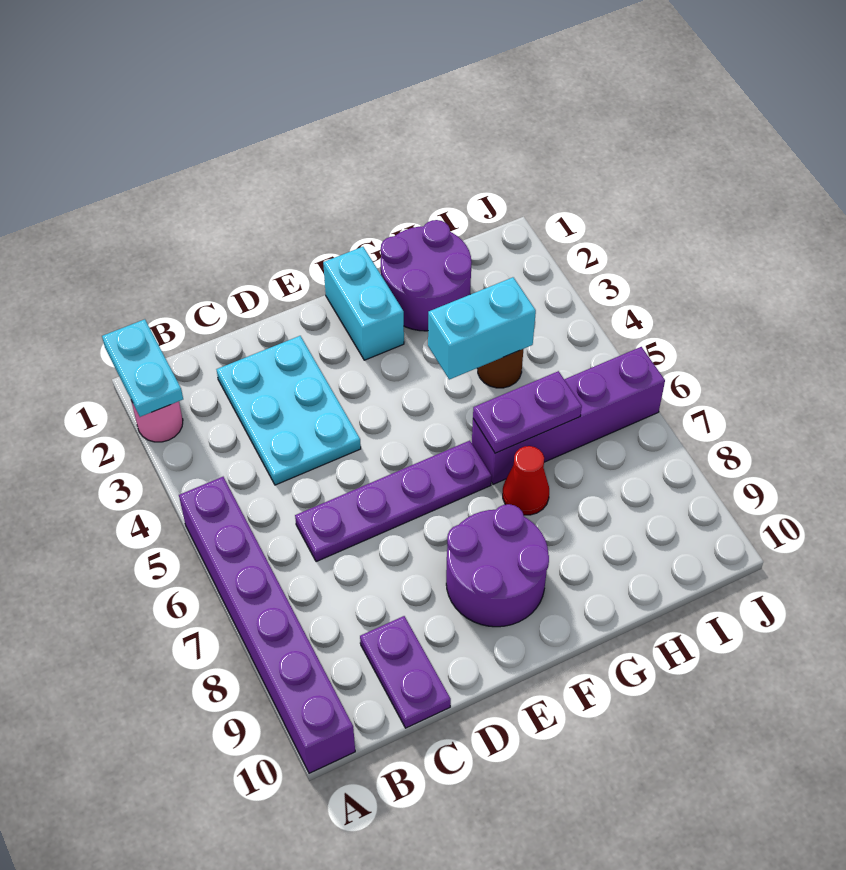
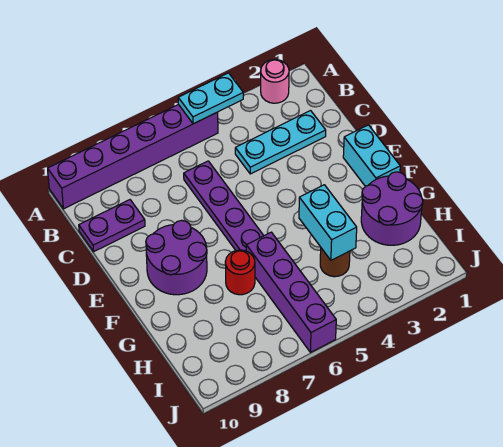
cyan 1x2 plate [102,319,183,417] -> cyan 1x2 plate moved to [178,73,243,124]
cyan 2x3 plate [216,336,361,485] -> cyan 1x3 plate [235,111,326,174]
cyan 1x2 brick [323,247,404,360] -> cyan 1x2 brick turned to [343,125,400,187]
purple 1x2 plate [473,371,582,453] -> none
red 1x1 cone [503,446,549,515] -> red 1x1 round brick [225,250,255,295]

